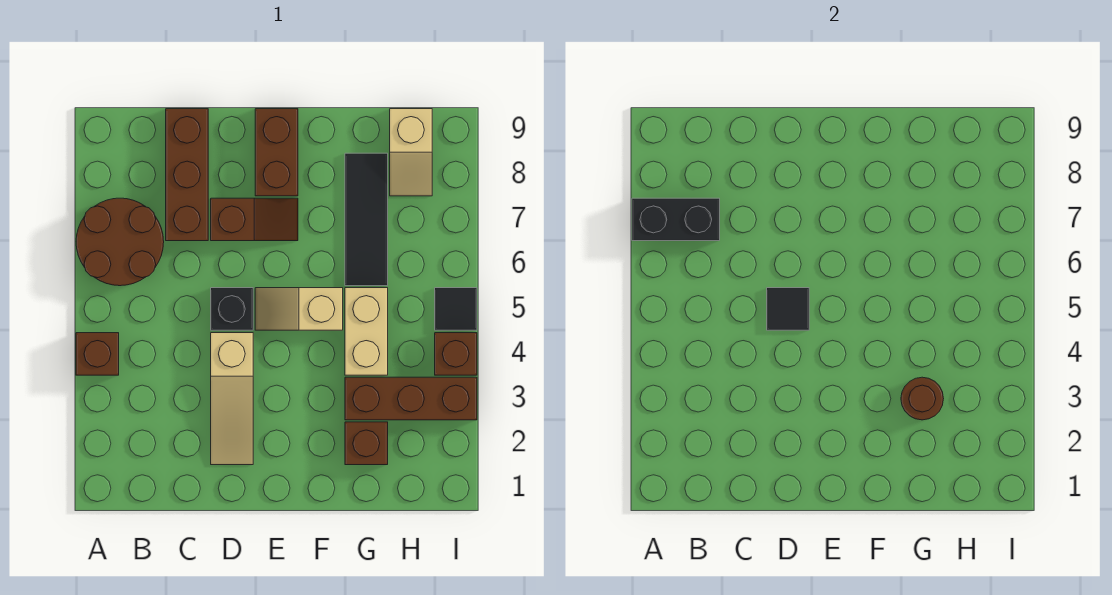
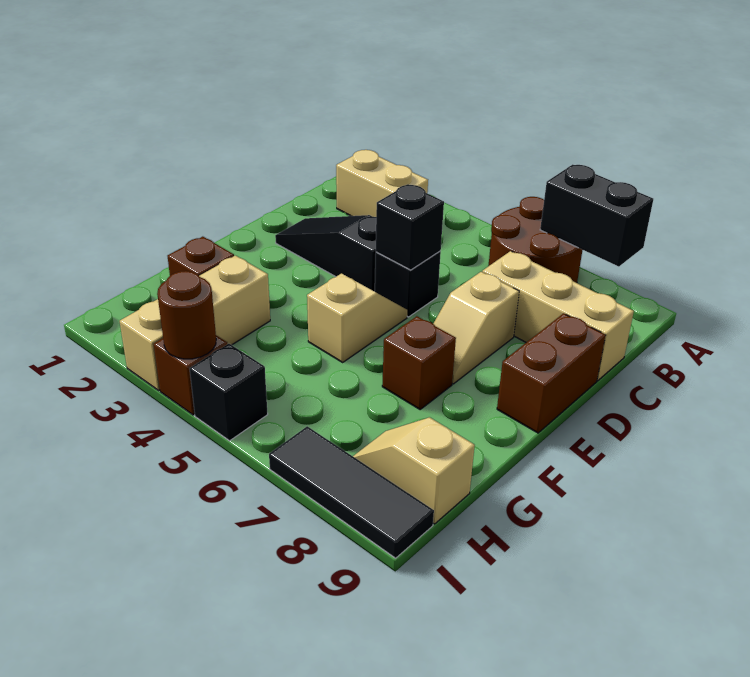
brown 1x1 brick [76,333,119,375] -> brown 1x1 brick moved to [382,316,456,409]
black 1x2 brick [632,198,720,241] -> black 1x2 brick turned to [540,165,653,267]
brown 1x3 brick [166,109,208,241] -> tan 1x3 brick [482,251,634,381]
tan 1x3 slope [211,333,253,465] -> black 1x3 slope [275,215,376,291]
black 1x1 tile [767,288,809,330] -> black 1x1 brick [376,184,444,270]
brown 1x2 slope [211,198,298,241] -> tan 1x2 slope [433,272,519,384]
brown 1x2 brick [255,109,298,196] -> brown 1x2 brick turned to [497,313,605,433]
brown 1x3 brick [345,377,477,420] -> tan 1x3 brick [120,256,270,390]
brown 1x1 round brick [901,377,944,420] -> brown 1x1 round brick moved to [157,271,216,359]
tan 1x2 brick [345,288,388,375] -> tan 1x2 brick moved to [336,150,428,217]
black 1x3 tile [345,153,388,286] -> black 1x3 tile moved to [269,426,434,558]
black 1x1 tile [435,288,477,330] -> black 1x1 brick [189,344,268,441]

